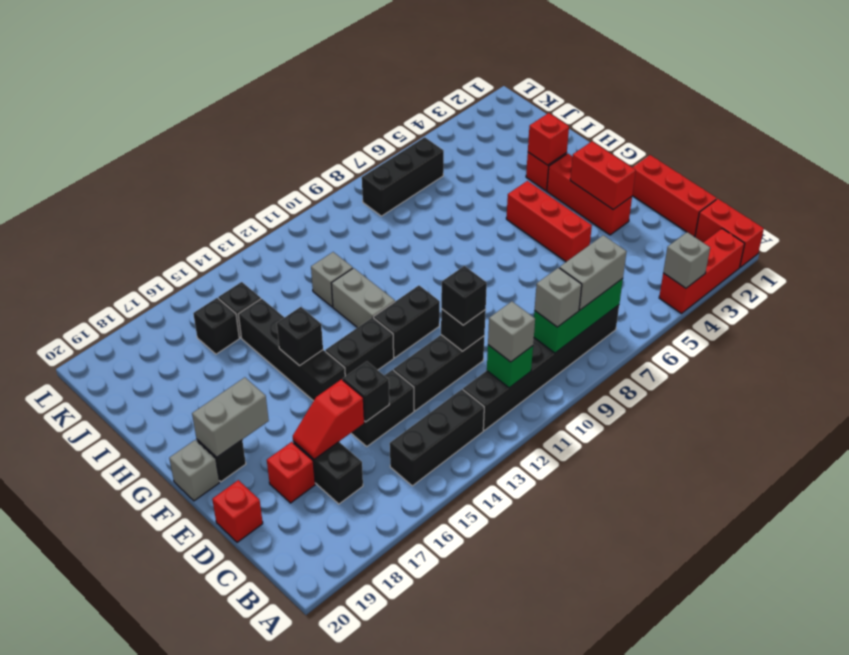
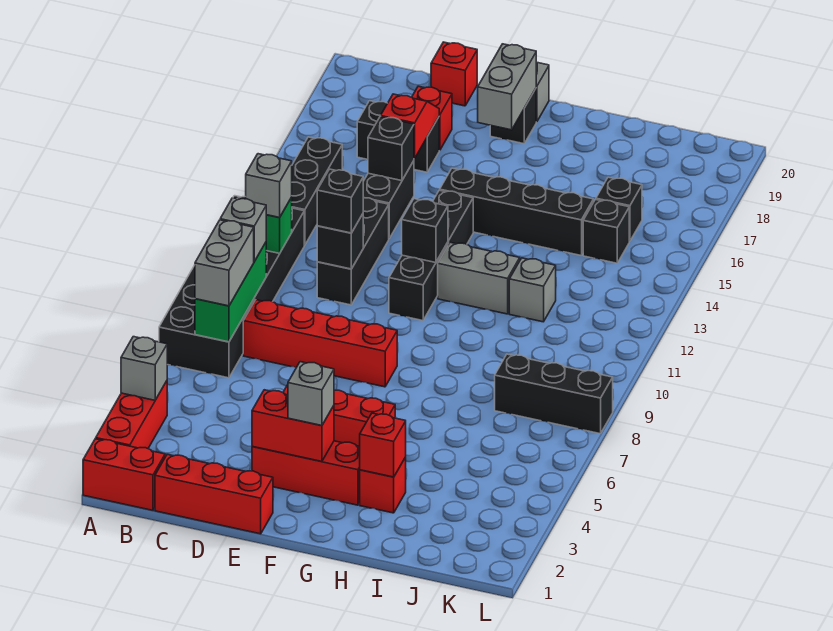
black 1x6 brick [463,305,619,430] -> black 2x6 brick [159,196,304,378]
none -> red 1x4 brick [243,300,397,387]
none -> grey 1x1 brick [288,362,334,426]
black 1x1 brick [277,307,323,366] -> black 1x1 brick moved to [402,199,448,263]
black 1x3 brick [362,137,444,216] -> black 1x3 brick turned to [495,354,613,434]

